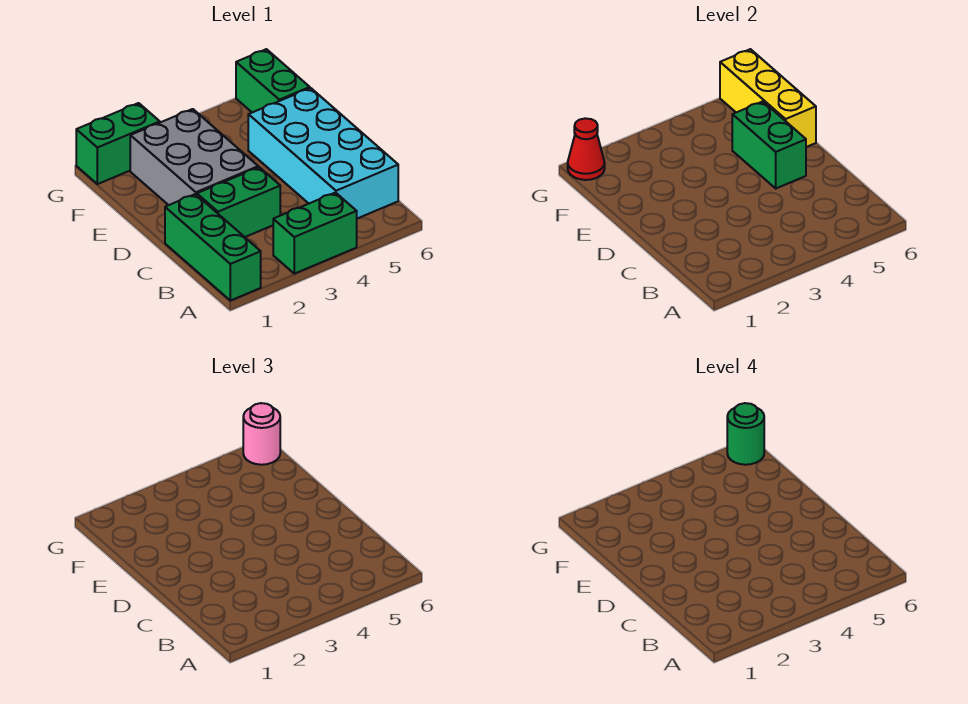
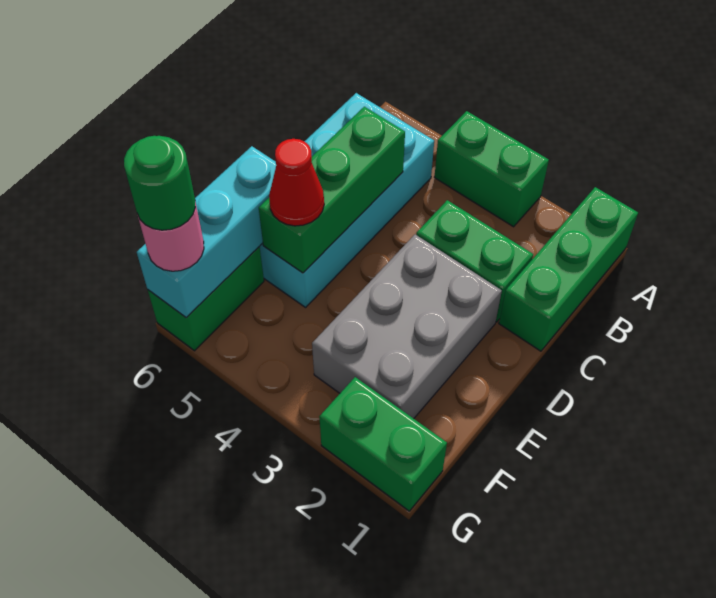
green 1x2 brick [732,101,806,188] -> green 1x3 brick [259,107,405,273]
yellow 1x3 brick [720,49,816,147] -> cyan 1x3 brick [137,146,276,318]
red 1x1 cone [568,118,605,180] -> red 1x1 cone moved to [269,139,324,226]

